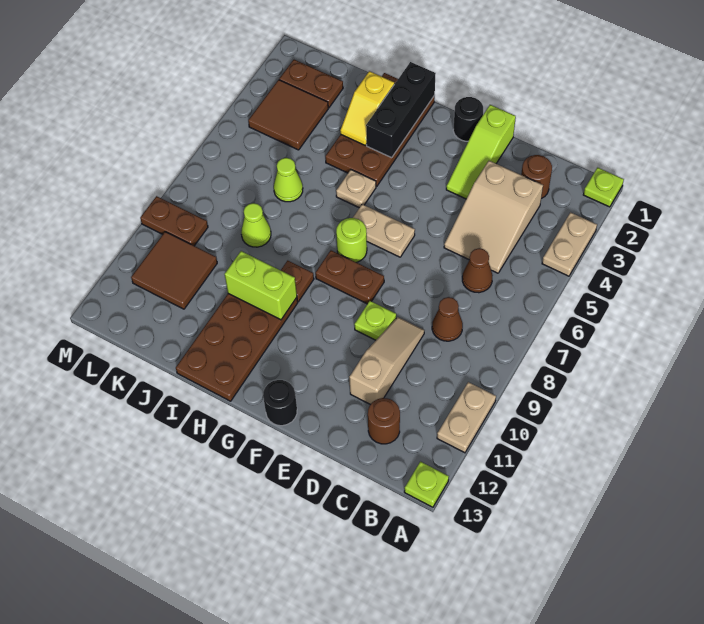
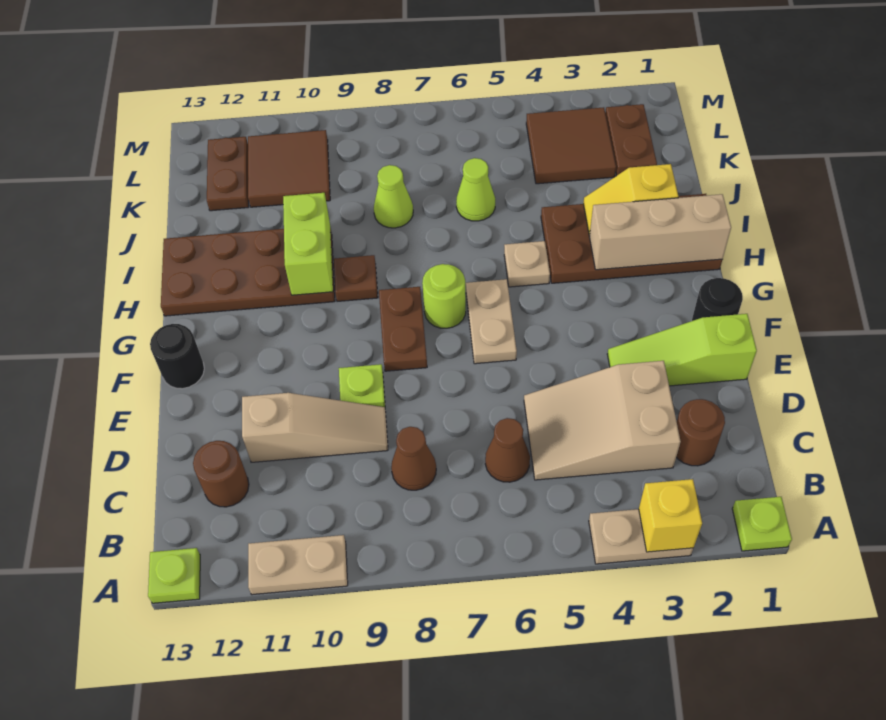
none -> yellow 1x1 brick [639,479,702,552]
black 1x3 brick [366,62,436,158] -> tan 1x3 brick [589,194,731,270]
brown 1x2 plate [140,196,208,246] -> brown 1x2 plate moved to [207,137,249,211]

